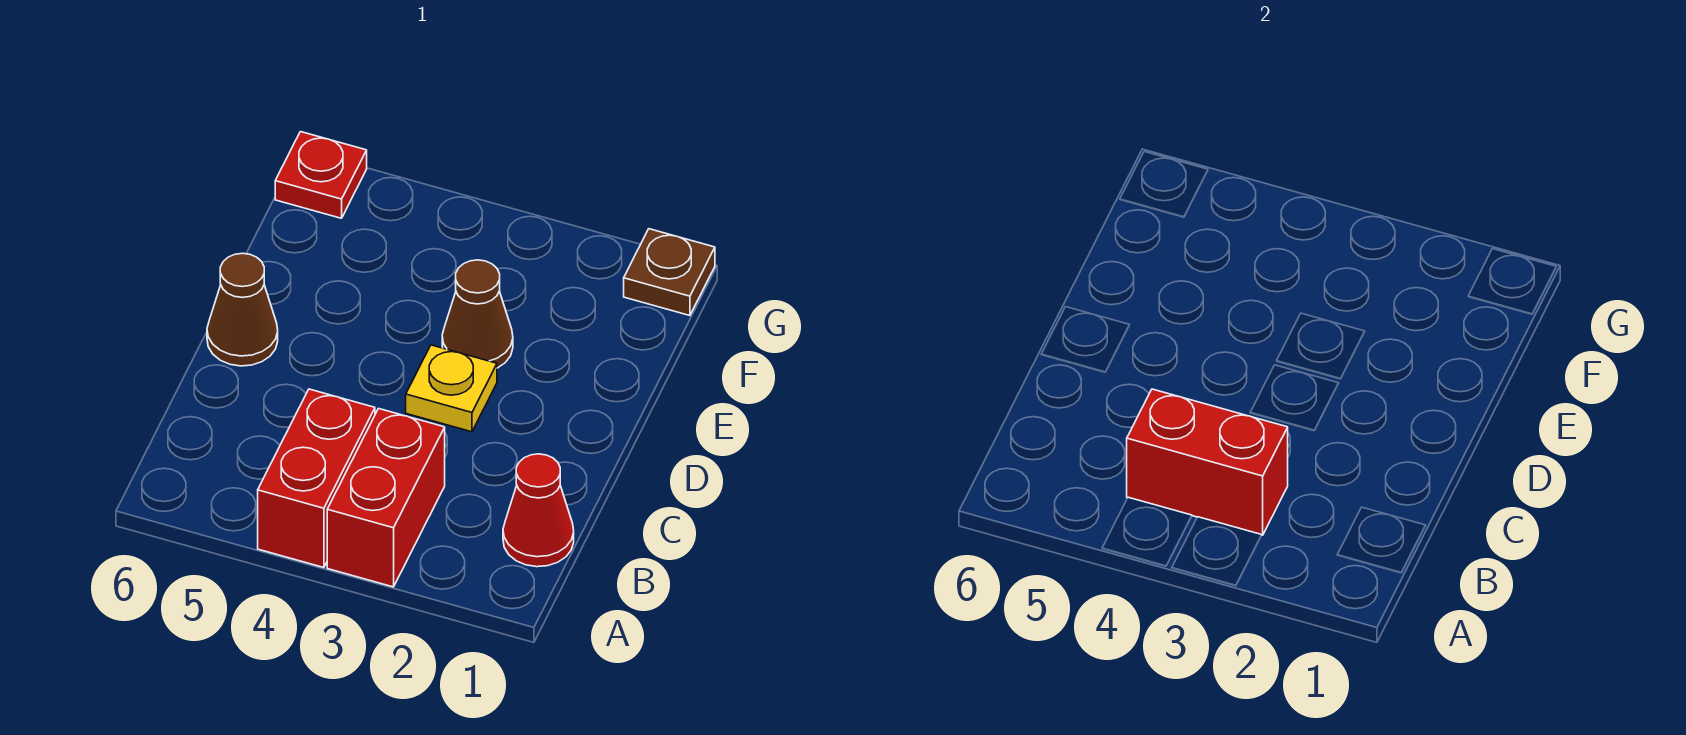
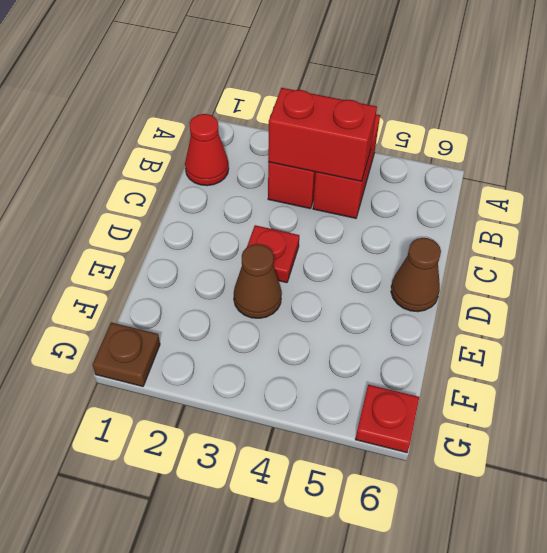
yellow 1x1 plate [406,345,497,432] -> red 1x1 plate [247,225,299,283]

